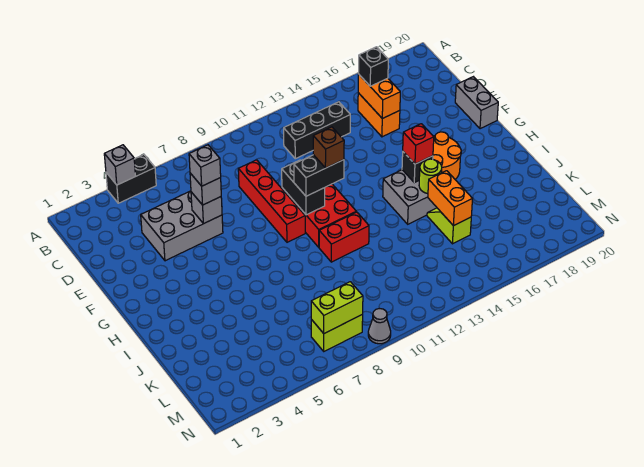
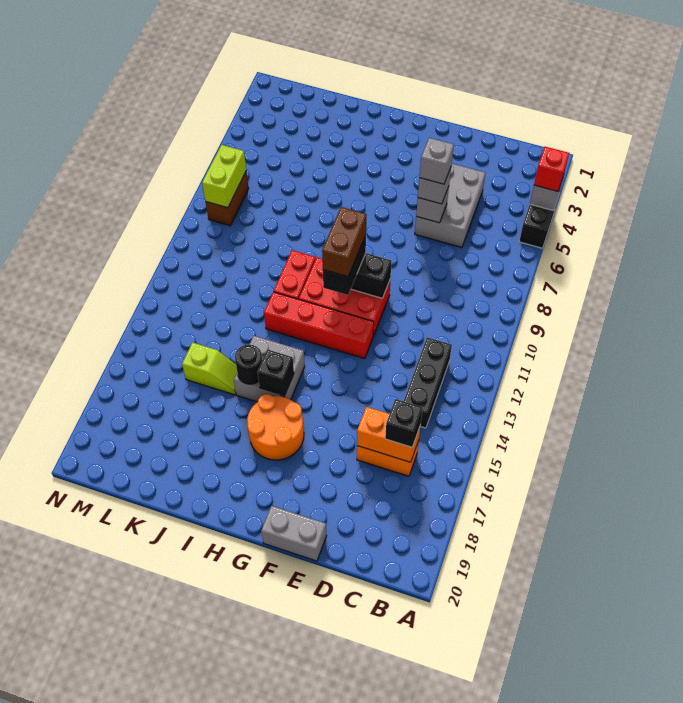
red 1x4 brick [238,160,305,242] -> red 1x4 brick moved to [264,292,374,359]
brown 1x1 brick [313,127,344,168] -> brown 1x2 brick [322,207,367,277]
red 1x1 brick [403,124,434,164] -> red 1x1 brick moved to [534,147,569,191]
lime 1x1 round brick [419,159,442,194] -> black 1x1 round brick [235,344,262,384]
orange 1x2 brick [428,171,473,226] -> none
lime 1x2 brick [311,314,363,351] -> brown 1x2 brick [206,171,249,226]
grey 1x1 cone [368,308,391,344] -> none

